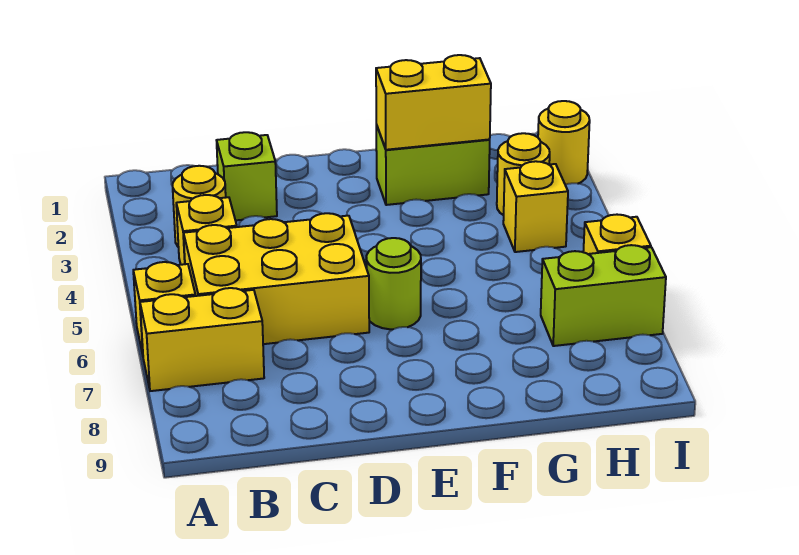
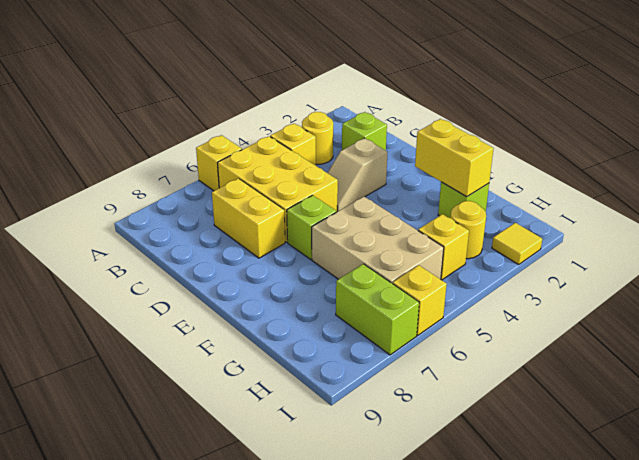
yellow 1x2 brick [140,288,264,391] -> yellow 1x2 brick moved to [212,178,285,258]
none -> tan 1x2 slope [328,138,387,212]
lime 1x1 round brick [366,238,421,329] -> lime 1x1 brick [287,195,336,259]
lime 1x2 brick [376,125,490,205] -> lime 1x1 brick [438,182,489,218]
none -> tan 2x3 brick [312,197,444,284]
yellow 1x1 round brick [538,101,590,185] -> yellow 1x1 tile [492,223,542,265]

